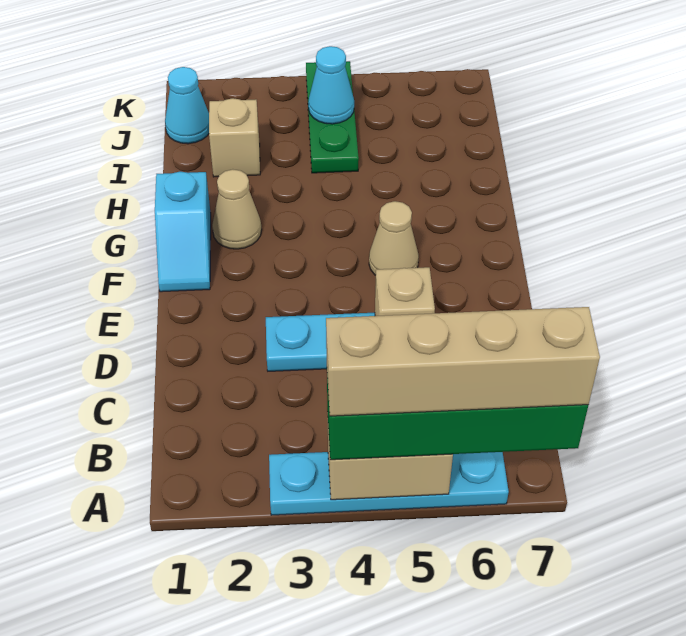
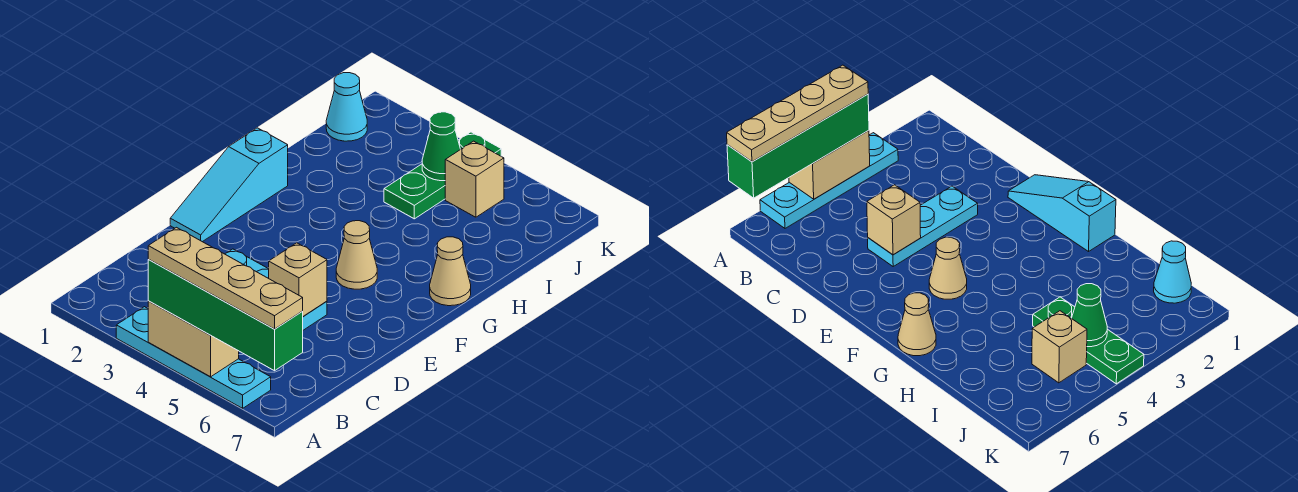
tan 1x4 brick [326,307,600,416] -> tan 1x4 plate [148,227,303,329]
cyan 1x2 slope [155,172,211,292] -> cyan 1x3 slope [170,128,288,242]
tan 1x1 cone [212,169,262,249] -> tan 1x1 cone moved to [430,237,471,306]
tan 1x1 brick [209,98,260,177] -> tan 1x1 brick moved to [445,141,504,217]
cyan 1x1 cone [308,46,354,124] -> green 1x1 cone [422,112,460,181]

